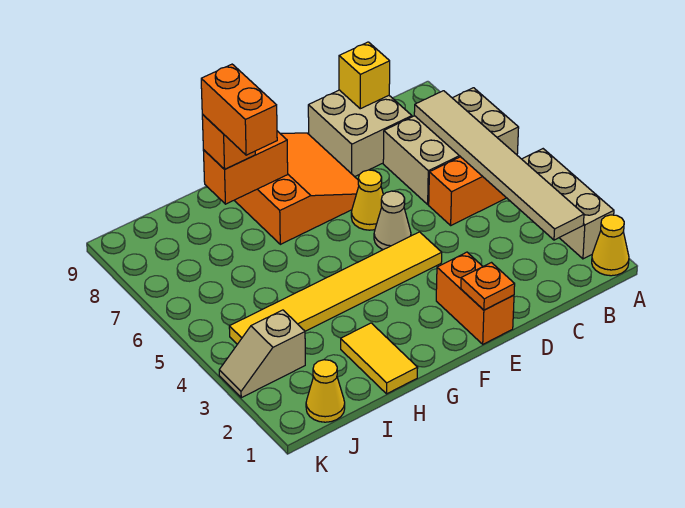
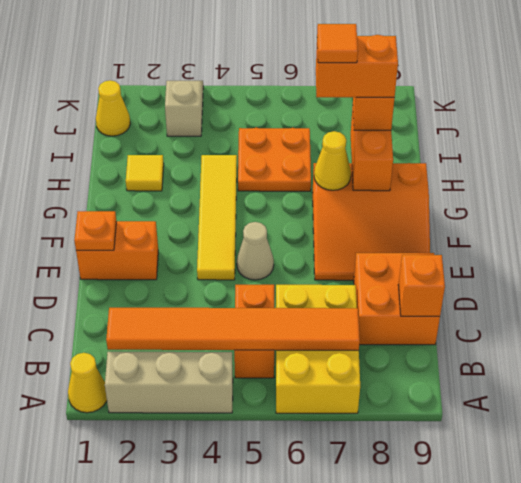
tan 2x3 brick [383,88,519,204] -> yellow 2x3 brick [276,285,360,413]
tan 1x6 tile [414,91,584,240] -> orange 1x6 tile [106,308,360,350]
tan 2x2 brick [308,90,412,177] -> orange 2x2 brick [354,253,440,345]
yellow 1x1 brick [339,42,390,109] -> orange 1x1 brick [398,255,445,316]
yellow 1x6 tile [229,232,442,344] -> yellow 1x4 tile [197,155,237,280]
yellow 1x1 cone [351,170,383,230] -> yellow 1x1 cone moved to [314,131,351,190]
yellow 1x2 tile [341,323,418,394] -> yellow 1x1 tile [126,155,164,191]
none -> orange 2x2 plate [238,128,311,191]
none -> orange 1x1 tile [317,24,358,63]

